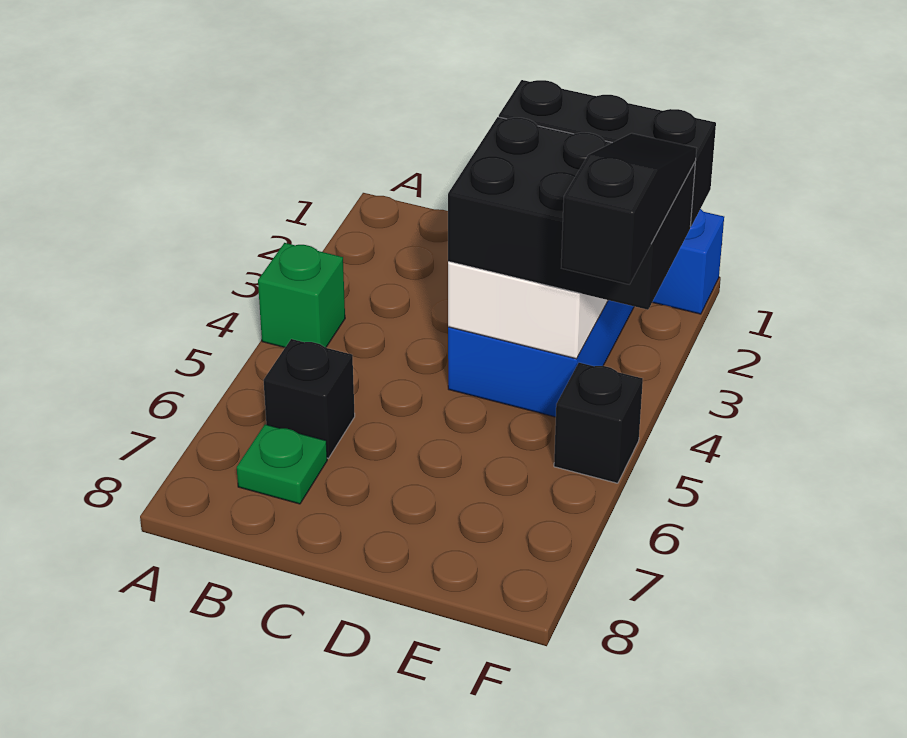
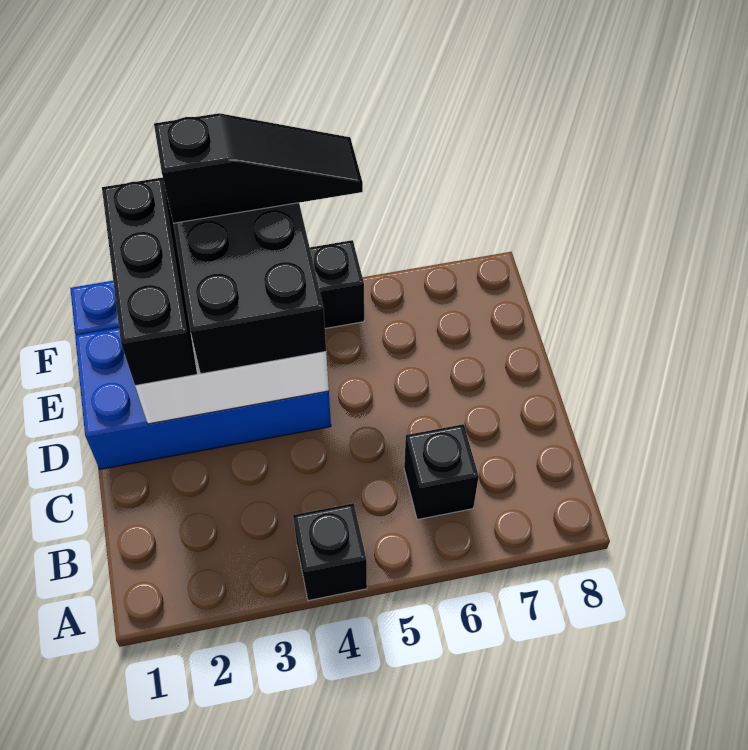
green 1x1 brick [258,243,345,348] -> black 1x1 brick [293,503,367,601]
green 1x1 plate [237,424,327,504] -> none
black 1x3 slope [561,133,697,284] -> black 1x3 slope turned to [154,113,363,223]

